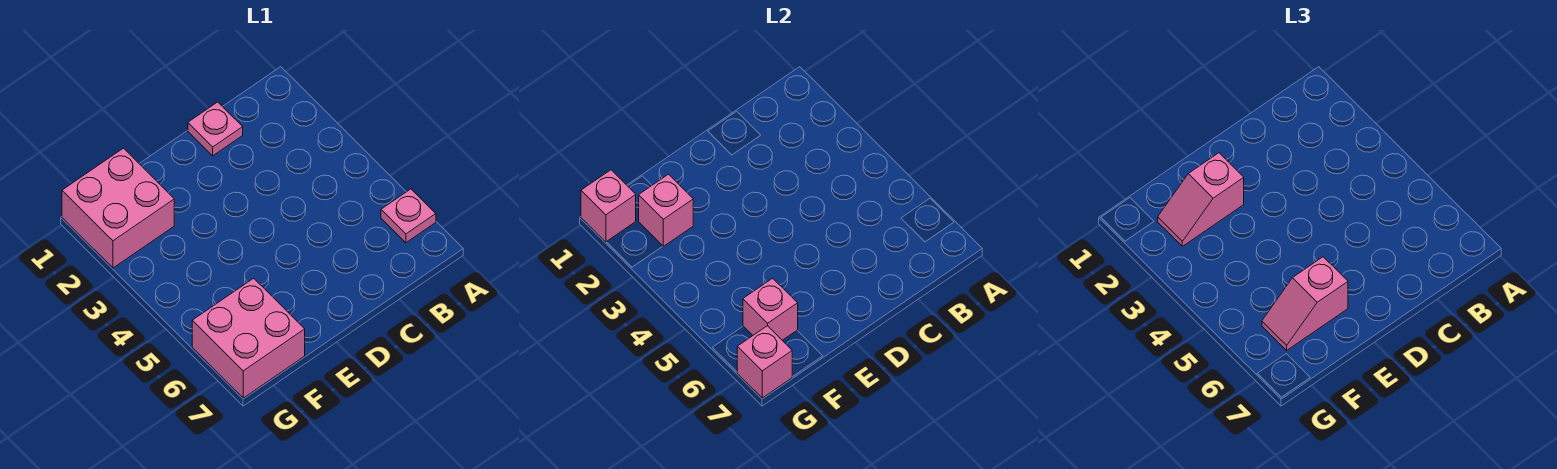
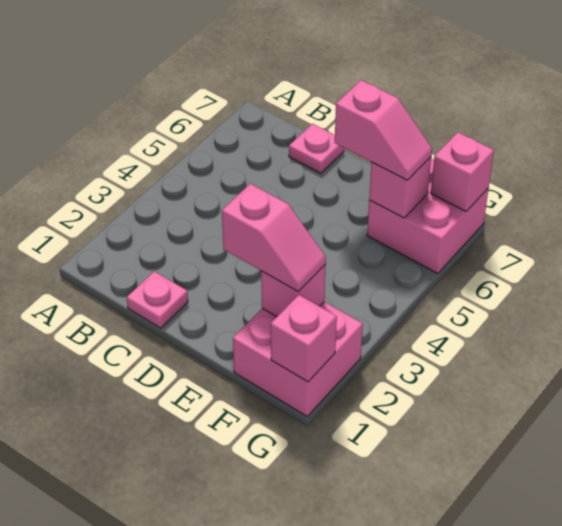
pink 1x1 plate [381,189,436,243] -> pink 1x1 plate moved to [289,124,344,173]

